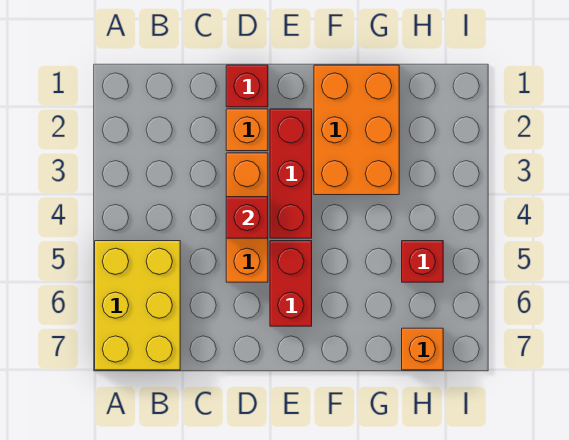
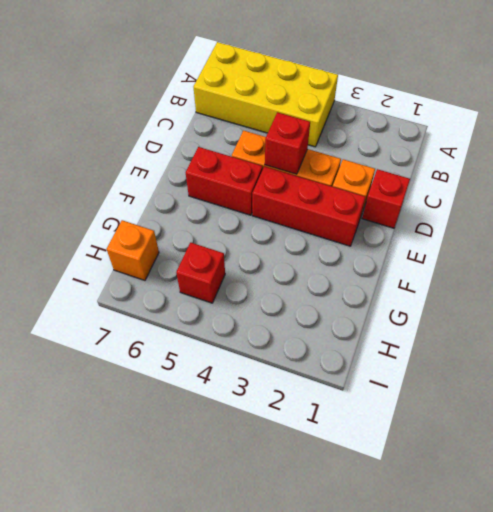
yellow 2x3 brick [95,241,180,370] -> yellow 2x4 brick [194,42,338,147]
orange 2x3 brick [314,65,399,195] -> none

